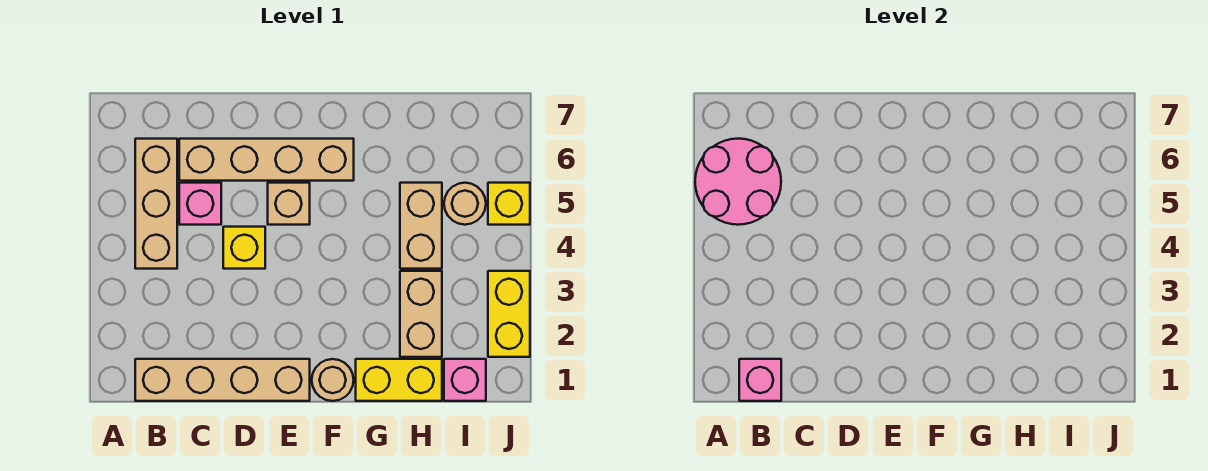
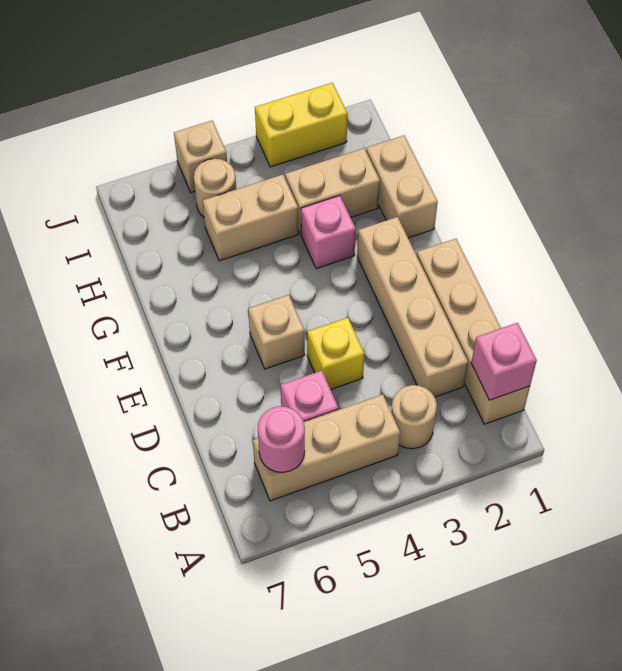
pink 2x2 round brick [695,139,781,225] -> pink 1x1 round brick [258,406,305,472]
tan 1x4 brick [179,139,354,181] -> tan 1x4 brick moved to [357,217,468,397]
tan 1x1 round brick [312,359,354,401] -> tan 1x1 round brick moved to [391,385,437,449]
yellow 1x2 brick [356,359,442,401] -> tan 1x2 brick [366,135,438,238]
pink 1x1 brick [444,359,486,401] -> pink 1x1 brick moved to [301,196,356,269]
yellow 1x1 brick [488,183,530,225] -> tan 1x1 brick [174,121,227,192]

